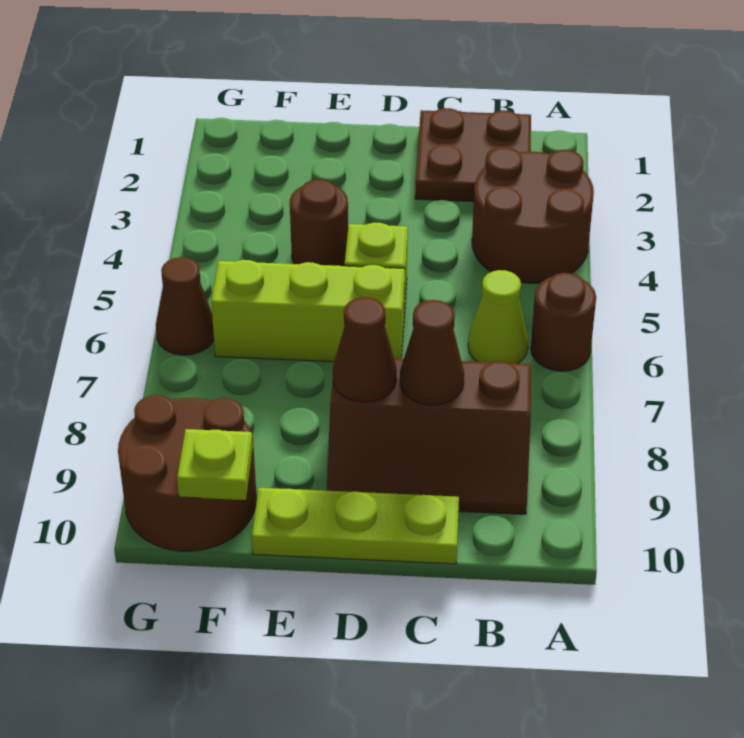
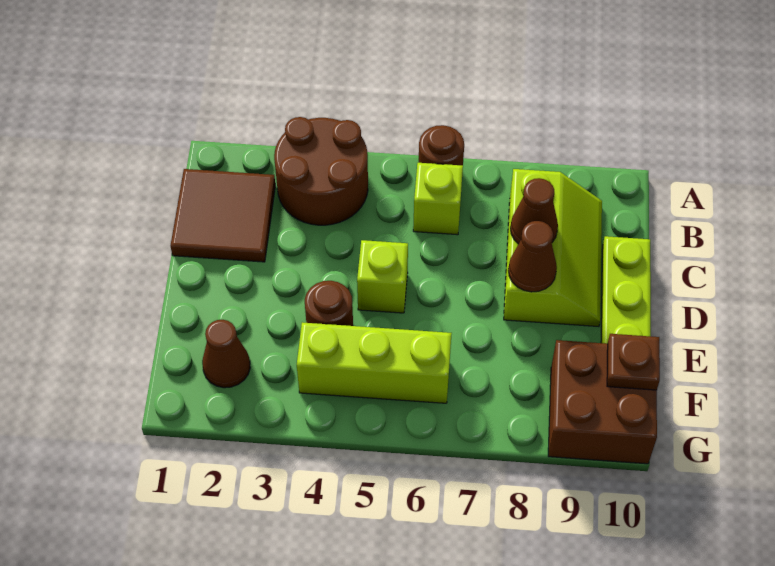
brown 2x2 plate [415,108,531,201] -> brown 2x2 tile [170,169,275,262]
lime 1x1 cone [468,270,528,364] -> lime 1x1 brick [413,163,463,235]
brown 2x3 slope [327,356,531,514] -> lime 2x3 slope [504,169,602,327]
lime 1x3 brick [211,260,405,362] -> lime 1x3 brick turned to [297,322,452,403]
brown 2x2 round brick [118,395,256,551] -> brown 2x2 brick [548,340,657,464]
lime 1x1 plate [177,429,253,500] -> brown 1x1 plate [607,334,660,390]
brown 1x1 cone [156,257,214,355] -> brown 1x1 cone moved to [202,320,250,388]

